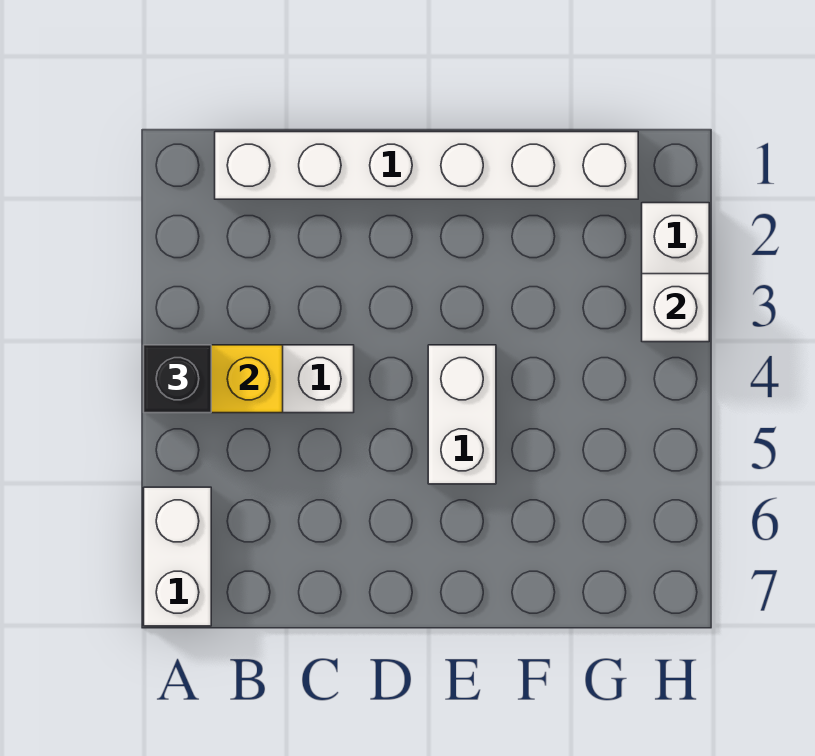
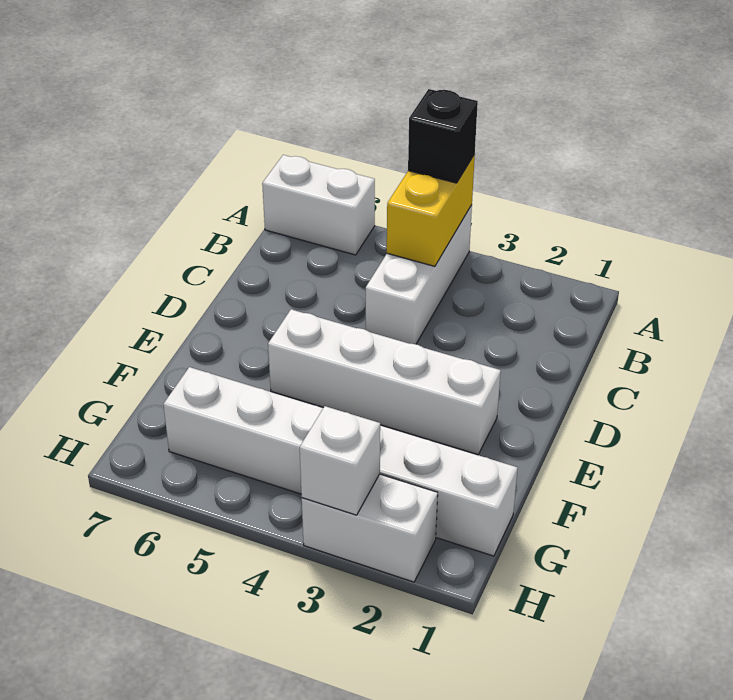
white 1x6 brick [215,132,638,199] -> white 1x6 brick turned to [163,367,517,556]
white 1x2 brick [428,345,496,484] -> white 1x4 brick [268,309,501,455]

